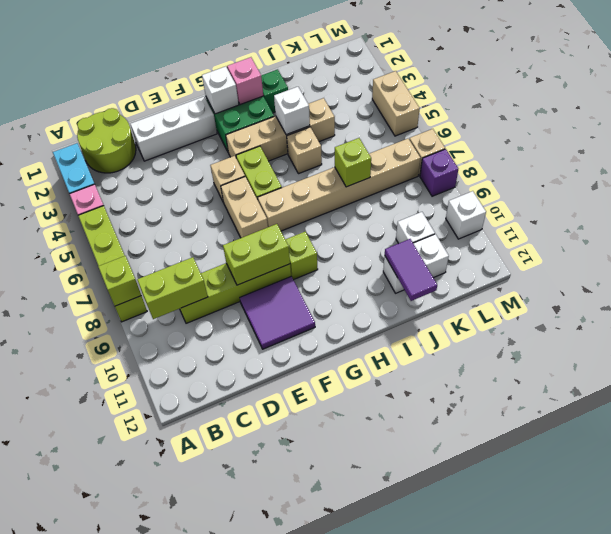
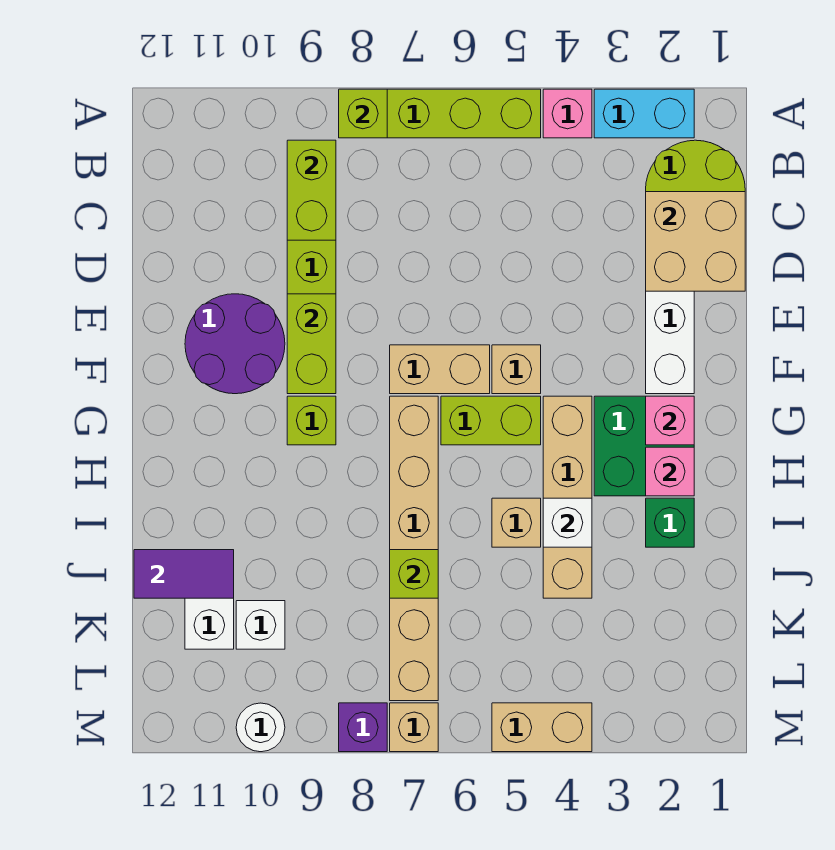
none -> tan 2x2 brick [646,192,745,291]
purple 2x2 tile [240,276,315,349] -> purple 2x2 round brick [185,294,285,394]
white 1x1 brick [202,66,239,114] -> pink 1x1 brick [646,396,694,445]
white 1x1 brick [446,191,486,239] -> white 1x1 round brick [236,703,285,752]

